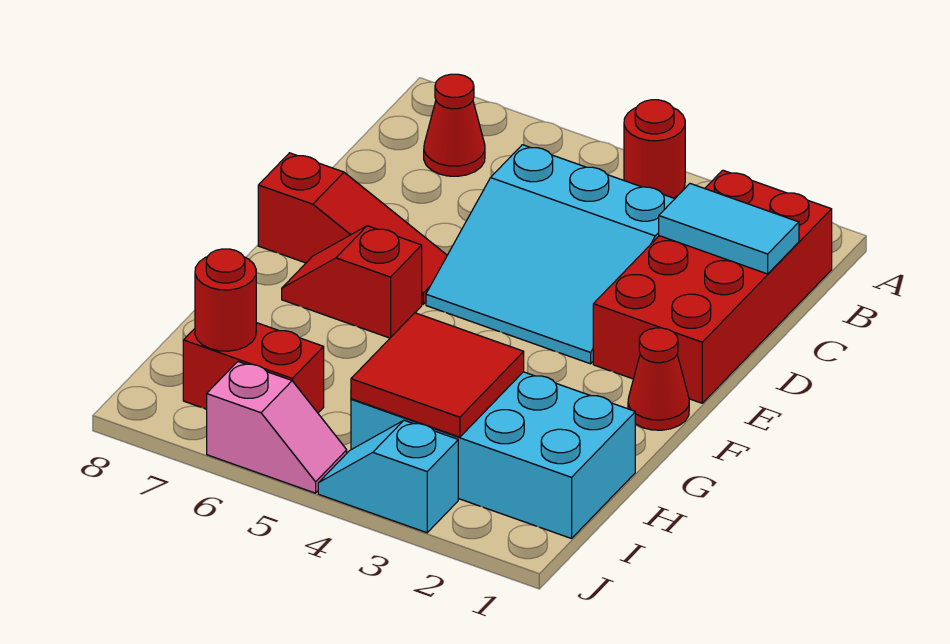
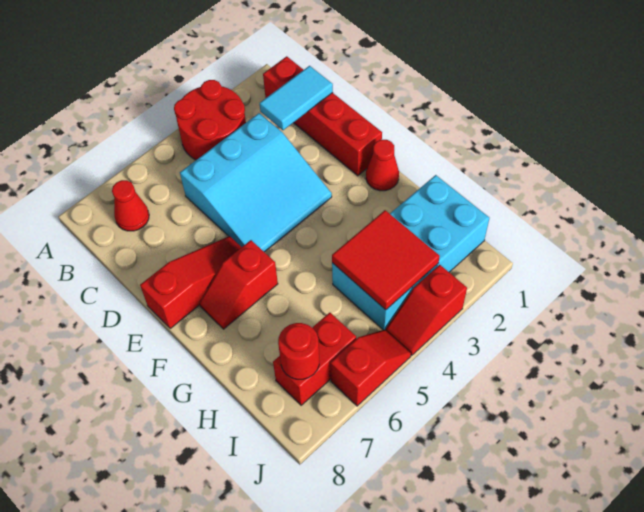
red 1x1 round brick [624,100,685,198] -> red 2x2 round brick [174,80,246,160]
red 2x4 brick [593,170,832,403] -> red 1x4 brick [263,56,382,176]
cyan 1x2 slope [318,420,458,533] -> red 1x2 slope [386,265,467,355]
pink 1x2 slope [207,362,347,493] -> red 1x2 slope [330,330,411,406]

